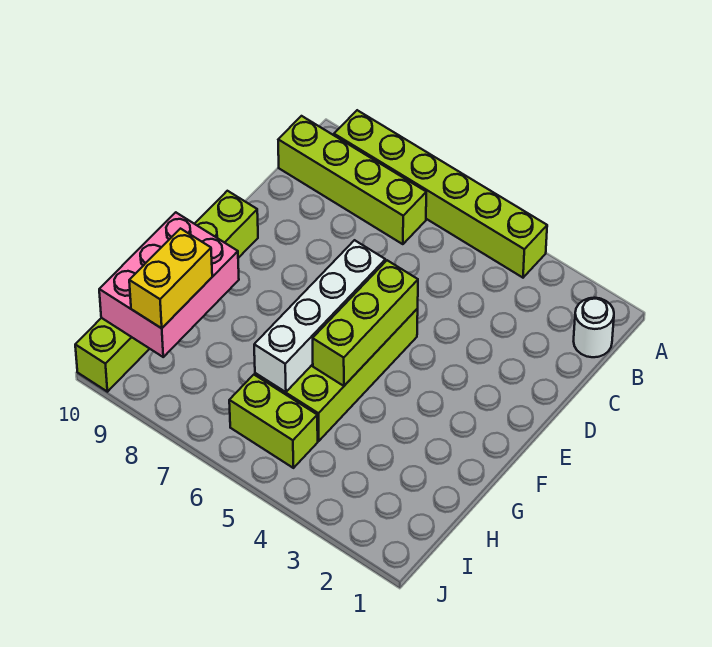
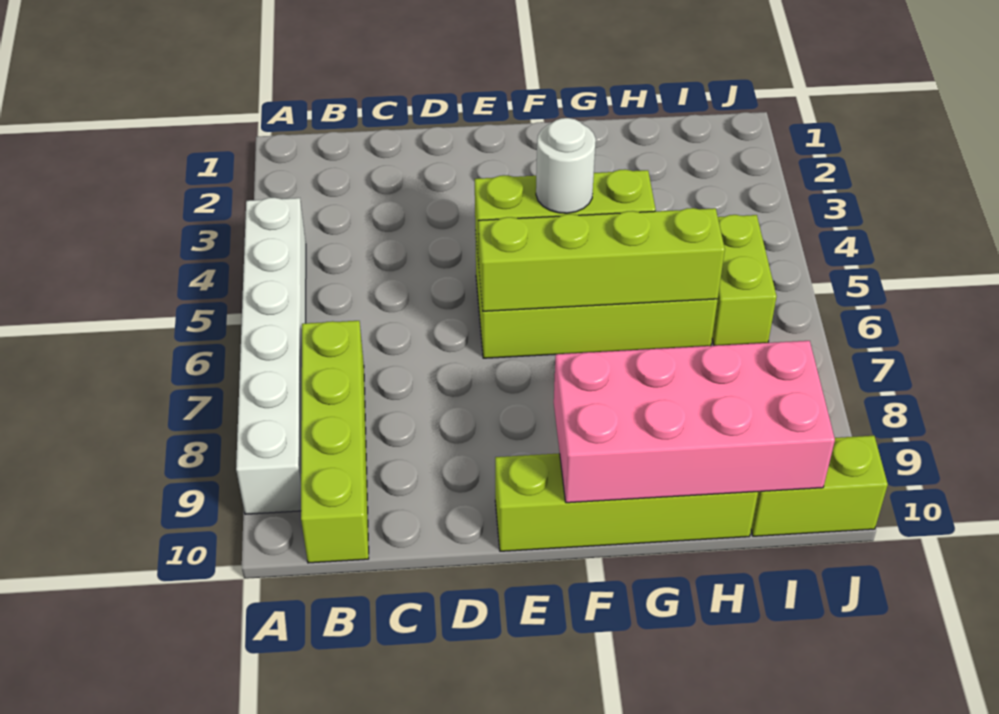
lime 1x6 brick [334,110,547,278] -> white 1x6 brick [236,198,306,514]
white 1x1 round brick [574,298,614,357] -> white 1x1 round brick moved to [536,118,596,213]
white 1x4 brick [254,240,385,392] -> lime 1x4 brick [478,208,725,311]
pink 2x3 brick [99,212,239,357] -> pink 2x4 brick [554,341,835,503]
yellow 1x2 brick [129,229,212,328] -> none

